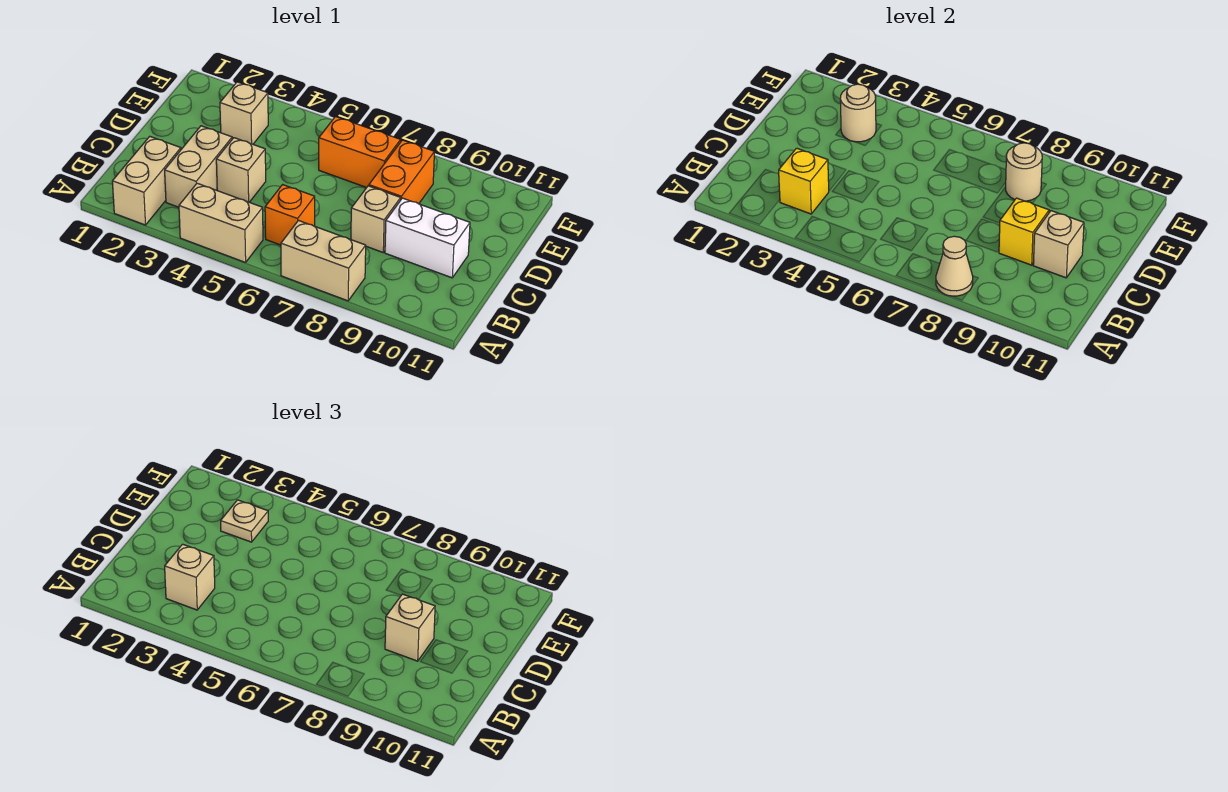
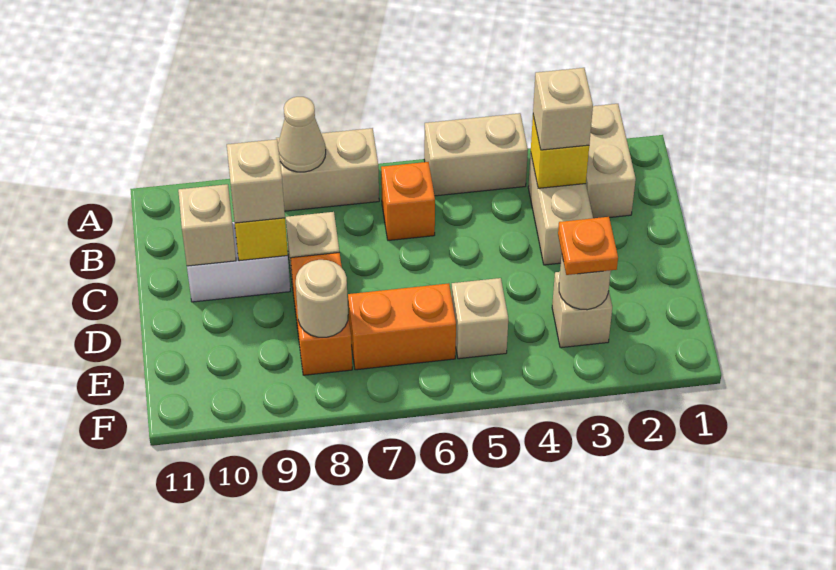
tan 1x1 brick [216,138,266,202] -> tan 1x1 brick moved to [452,278,508,359]
tan 1x1 plate [221,500,268,542] -> orange 1x1 plate [558,217,618,275]

